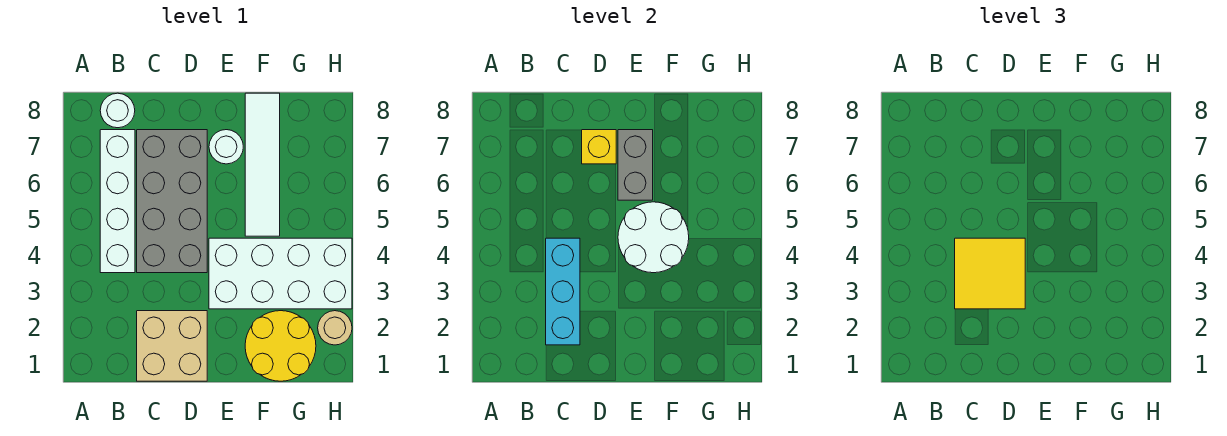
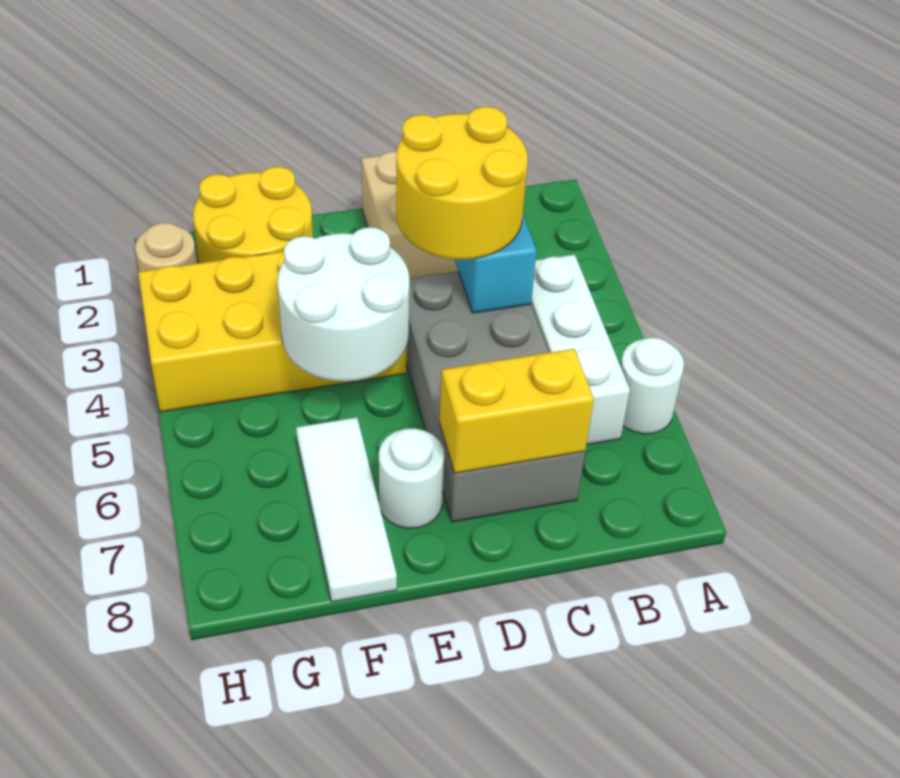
white 1x4 brick [100,130,135,273] -> white 1x3 brick [531,255,630,445]
white 1x1 round brick [100,93,135,128] -> white 1x1 round brick moved to [621,337,684,434]
yellow 2x2 tile [955,238,1025,309] -> yellow 2x2 round brick [396,107,528,259]
yellow 1x1 brick [582,130,616,164] -> yellow 1x2 brick [440,349,594,473]
white 2x4 brick [209,238,352,309] -> yellow 2x4 brick [138,252,407,412]
grey 1x2 brick [618,130,653,200] -> none
white 1x4 tile [245,93,280,236] -> white 1x3 tile [296,417,397,602]

